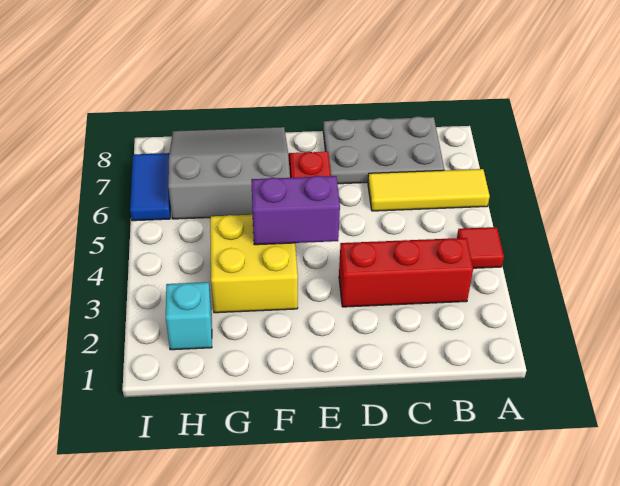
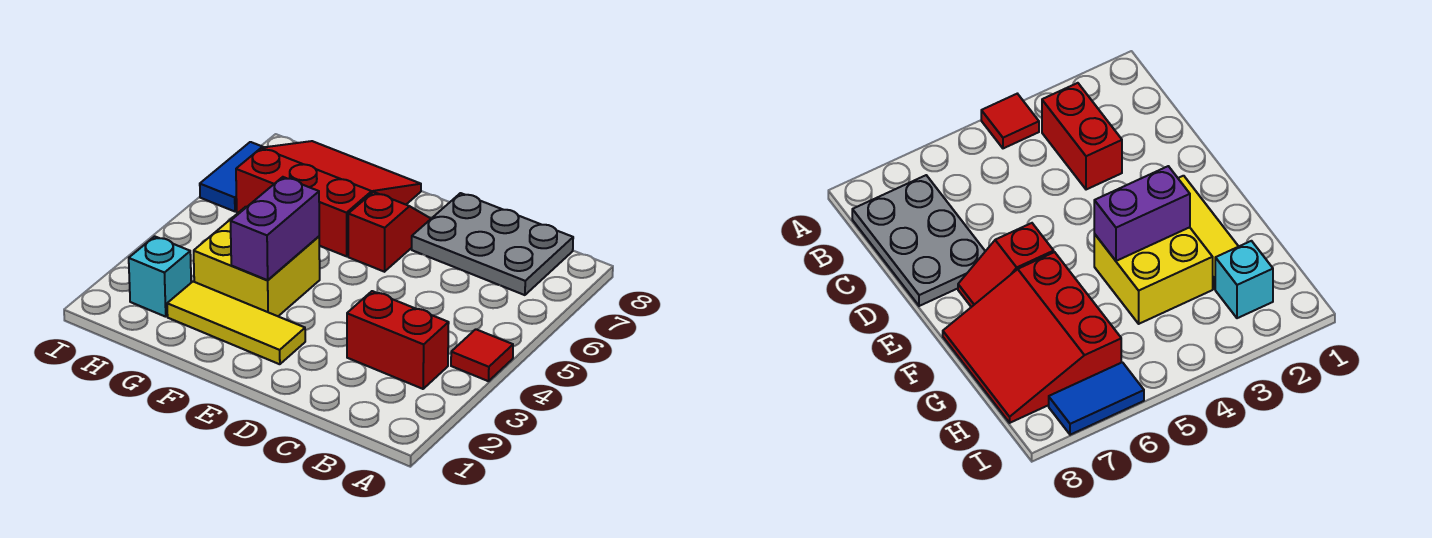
yellow 1x3 tile [368,169,490,211] -> yellow 1x3 tile moved to [167,282,305,364]
red 1x3 brick [339,238,473,307] -> red 1x2 brick [347,291,449,389]
purple 1x2 brick [251,176,340,245] -> purple 1x2 brick turned to [231,177,319,280]
grey 3x3 slope [168,127,290,219] -> red 3x3 slope [236,141,421,256]

